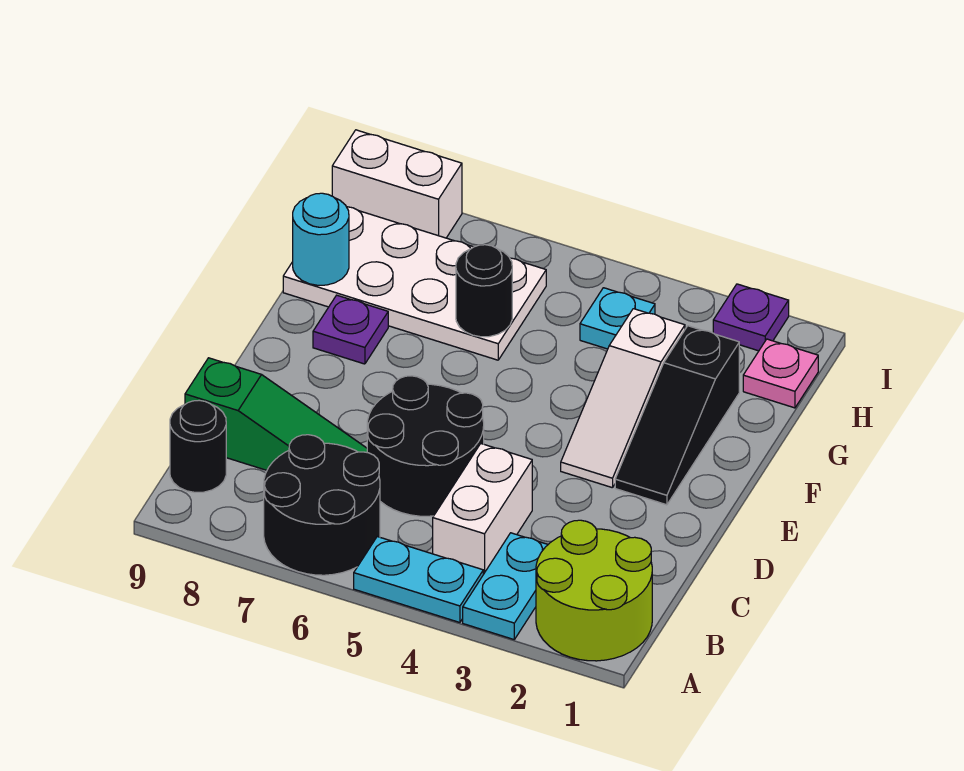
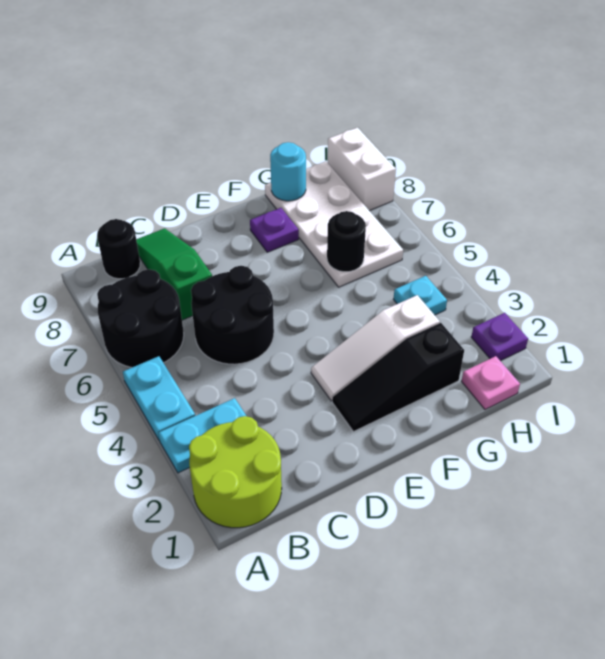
white 1x2 brick [433,444,532,574] -> none
green 1x3 slope [185,358,367,470] -> green 1x3 slope turned to [136,228,212,320]

